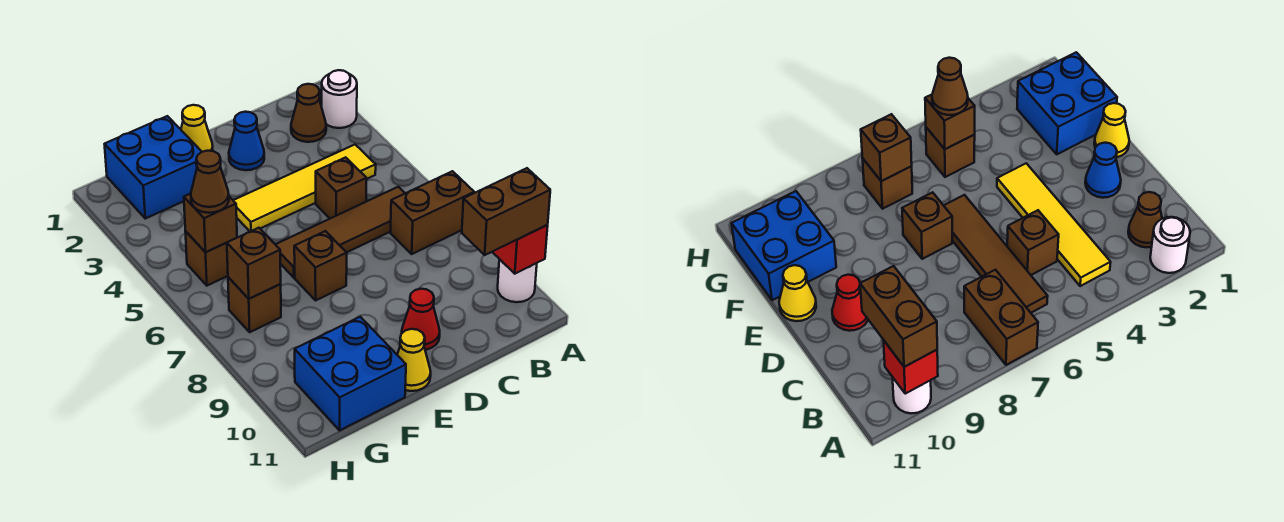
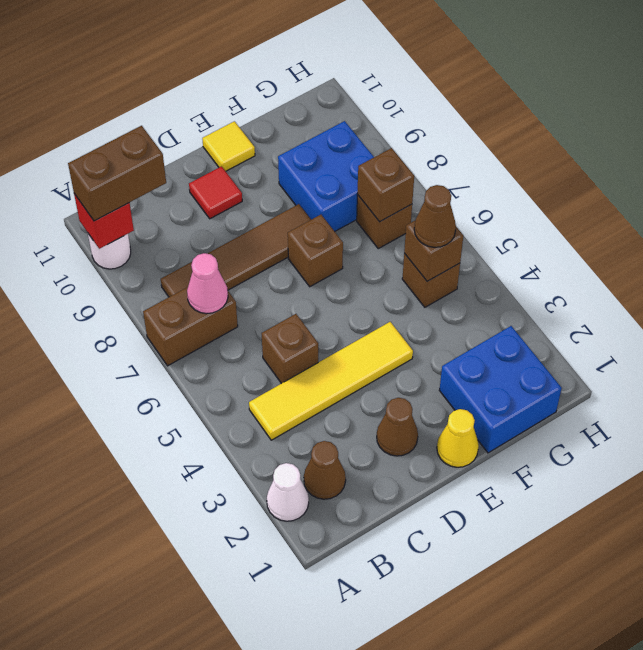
white 1x1 round brick [322,70,357,128] -> white 1x1 cone [267,463,309,521]
brown 1x4 tile [275,187,405,277] -> brown 1x4 tile moved to [161,204,311,297]
none -> pink 1x1 cone [187,253,228,314]
blue 1x1 cone [229,112,264,170] -> brown 1x1 cone [377,398,418,456]
red 1x1 cone [402,289,440,350] -> red 1x1 tile [189,166,242,219]
yellow 1x1 cone [397,329,431,391] -> yellow 1x1 tile [202,121,255,171]
blue 2x2 brick [295,317,406,430] -> blue 2x2 brick moved to [278,121,374,231]

